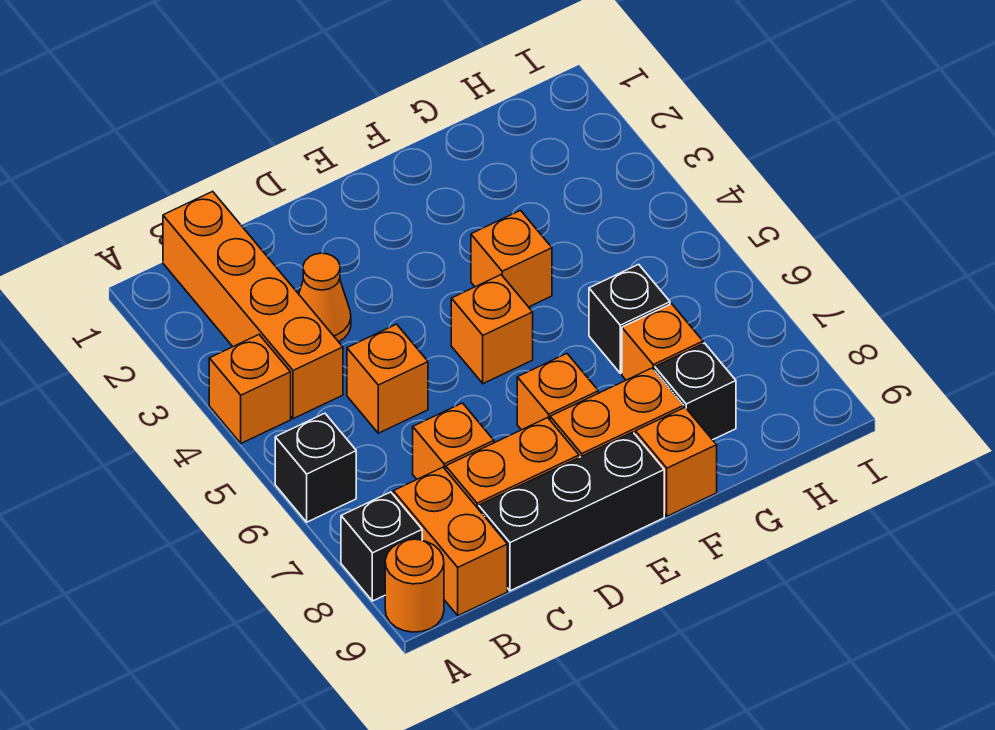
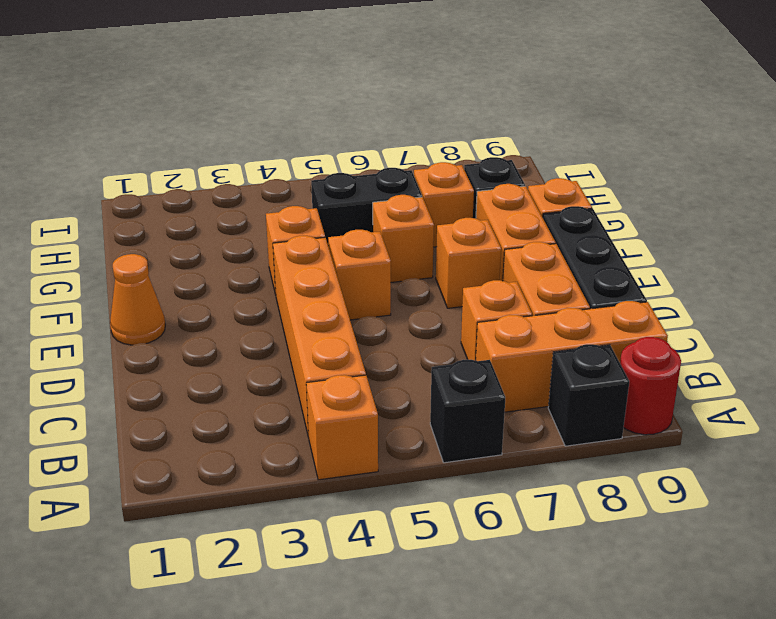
orange 1x1 round brick [385,539,444,632] -> red 1x1 round brick [620,337,681,435]
orange 1x4 brick [163,191,343,419] -> orange 1x4 brick turned to [273,236,366,438]
orange 1x2 brick [393,467,507,615] -> orange 1x3 brick [476,301,668,412]
orange 1x1 cone [299,253,351,342] -> orange 1x1 cone moved to [110,254,165,345]
orange 1x1 brick [347,324,428,433] -> orange 1x1 brick moved to [373,195,434,282]
black 1x1 brick [589,264,670,373] -> black 1x2 brick [311,168,422,247]

